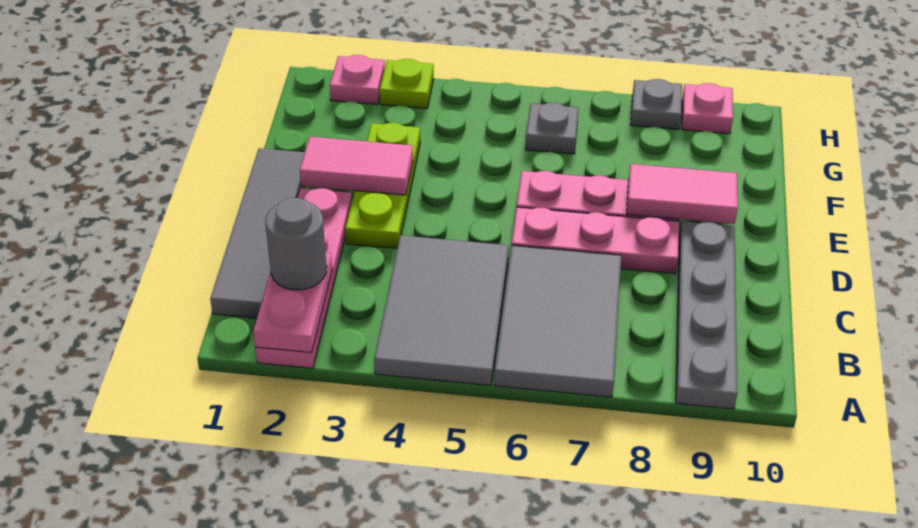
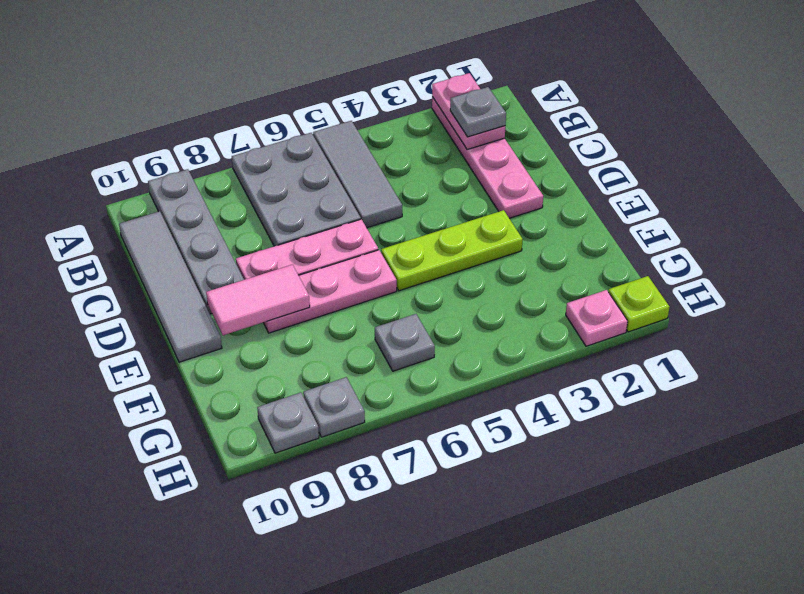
grey 2x3 tile [374,235,509,386] -> grey 1x3 tile [313,121,402,228]
grey 2x3 tile [494,245,621,397] -> grey 2x3 plate [232,133,361,246]
grey 1x4 tile [210,148,305,318] -> grey 1x4 tile moved to [119,211,222,362]
grey 1x1 round brick [265,198,327,290] -> grey 1x1 plate [450,87,506,137]
lime 1x3 plate [345,123,420,248] -> lime 1x3 plate turned to [381,210,523,291]
pink 1x2 tile [300,137,413,195] -> none
lime 1x1 plate [380,59,434,109] -> lime 1x1 plate moved to [608,276,669,332]
pink 1x1 plate [682,83,733,134] -> grey 1x1 plate [257,393,319,453]

